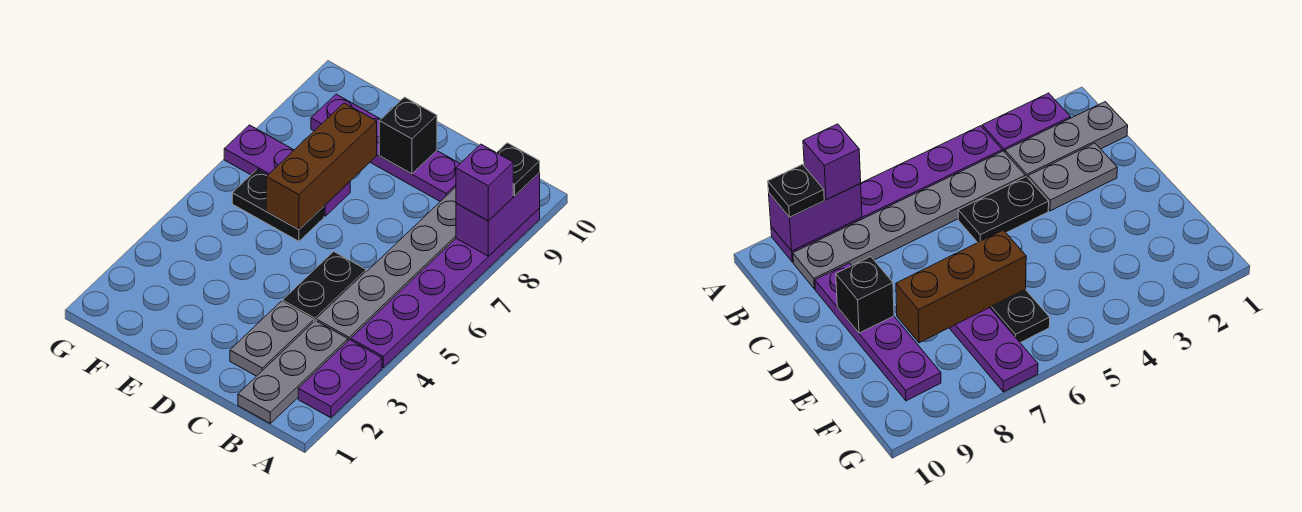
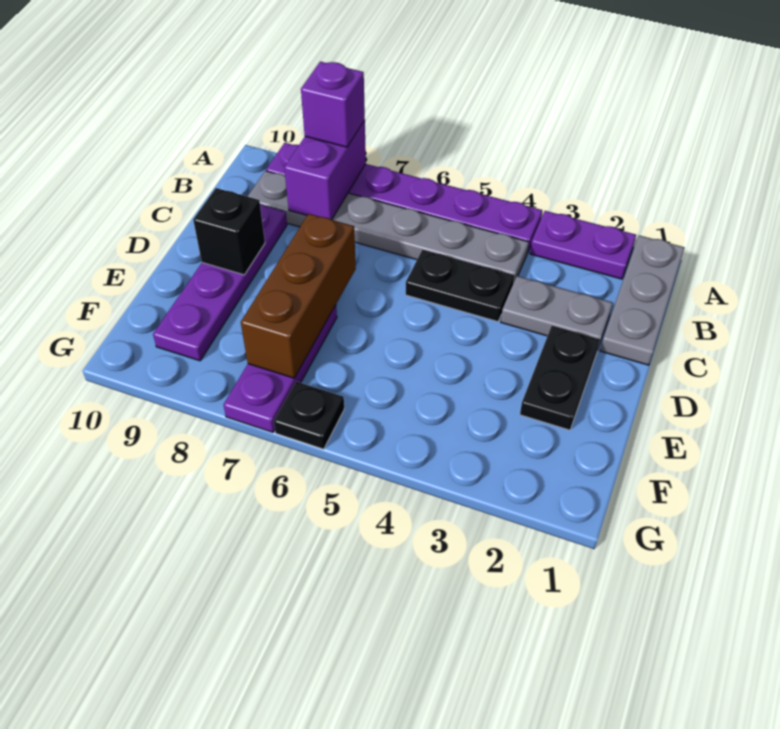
purple 1x2 brick [456,173,540,256] -> purple 1x2 brick turned to [284,120,366,220]
black 1x1 plate [497,143,540,196] -> black 1x1 plate moved to [274,382,344,449]
grey 1x3 plate [238,321,348,423] -> grey 1x3 plate turned to [600,235,685,365]
black 1x2 plate [232,169,324,241] -> black 1x2 plate moved to [520,326,600,430]
brown 1x3 brick [266,103,377,230] -> brown 1x3 brick turned to [241,214,356,378]

